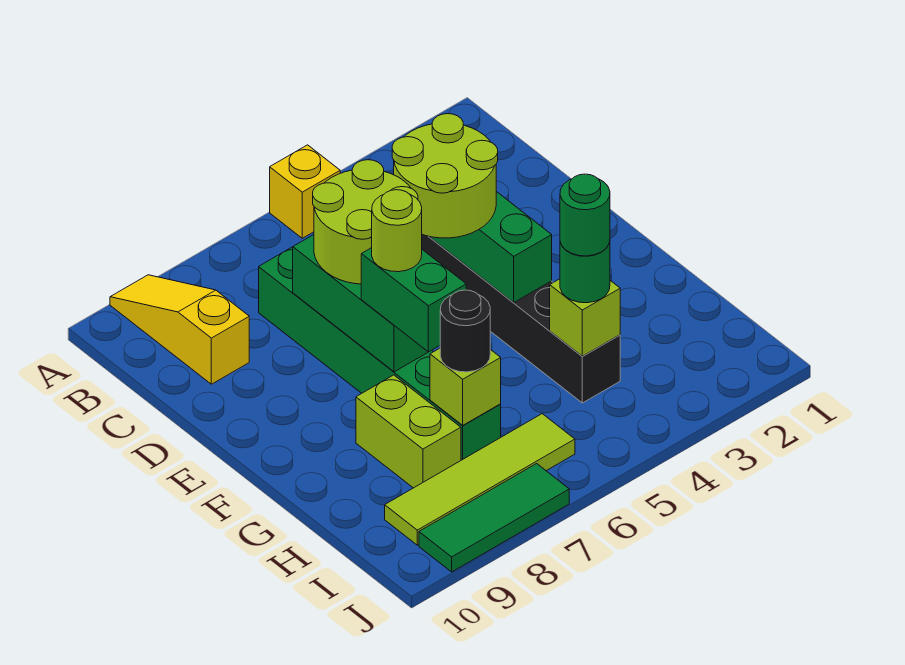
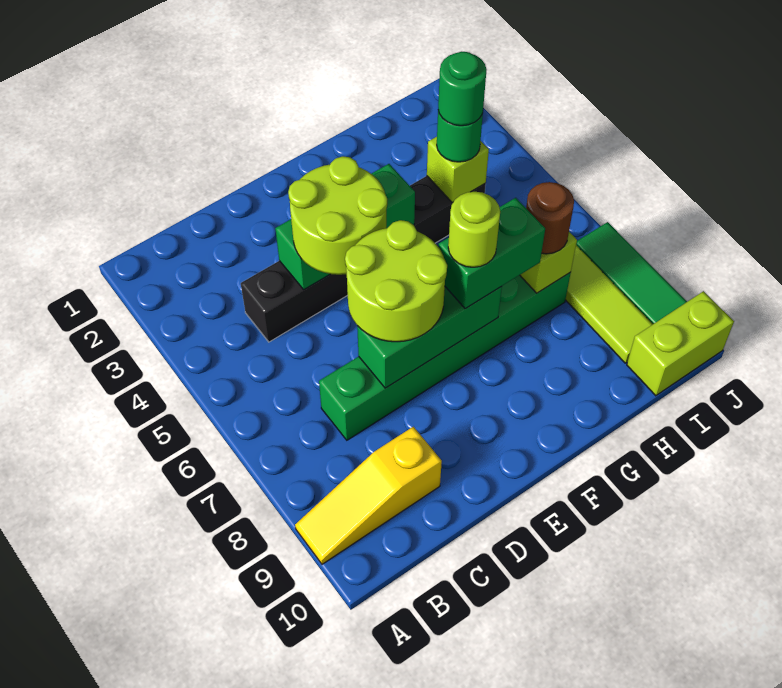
yellow 1x1 brick [270,145,340,238] -> none
lime 1x2 brick [356,375,461,488] -> lime 1x2 brick moved to [627,291,734,396]
black 1x1 round brick [440,290,490,372] -> brown 1x1 round brick [526,182,574,254]

